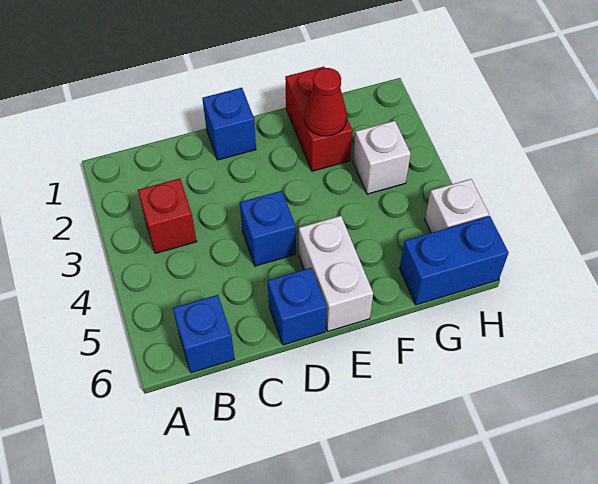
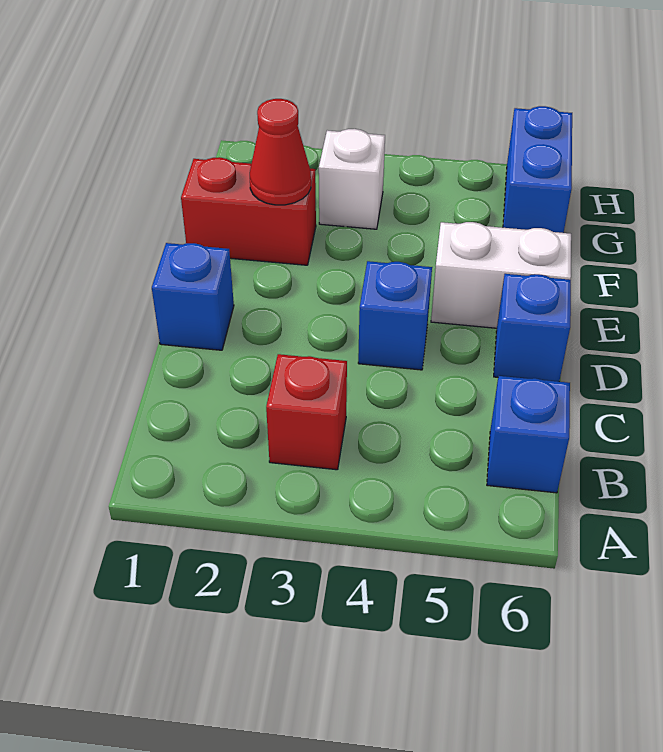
white 1x1 brick [425,179,489,233] -> none

